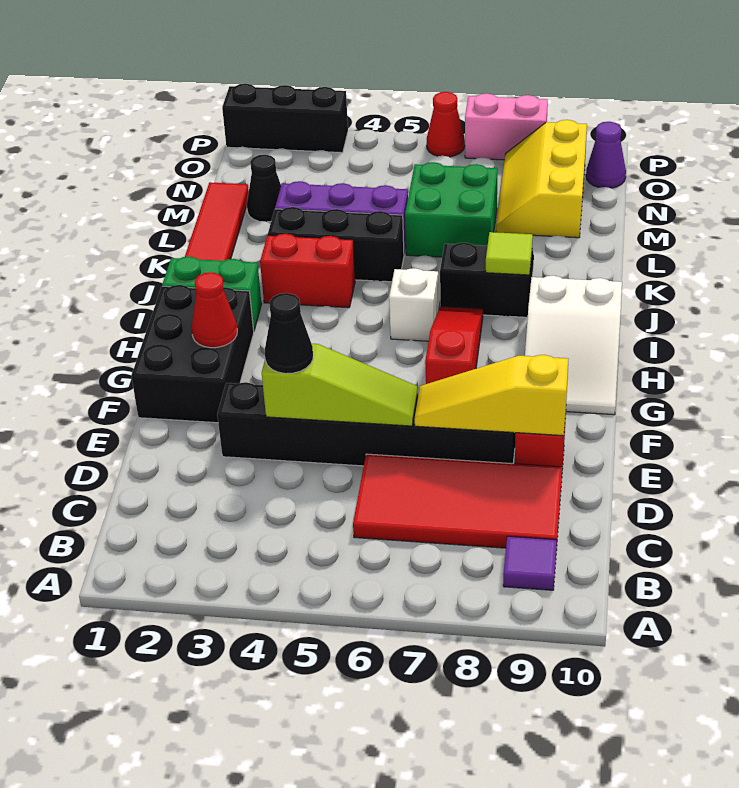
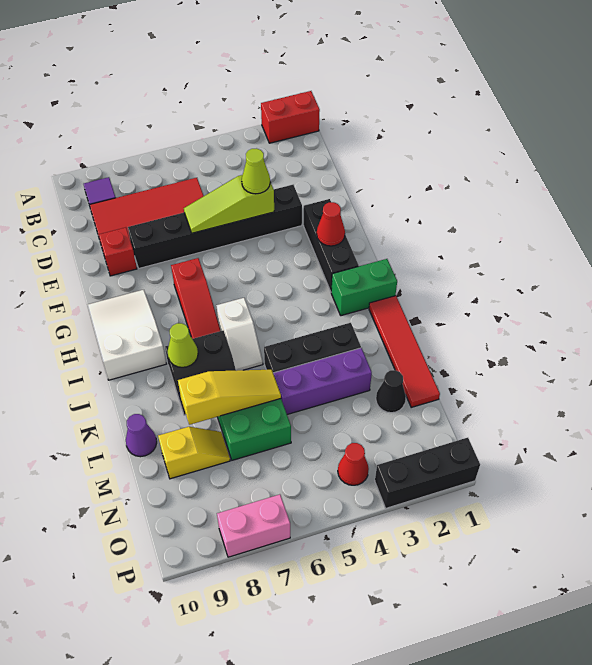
black 1x1 cone [265,293,313,374] -> lime 1x1 cone [242,148,270,194]
yellow 1x3 slope [415,355,568,436] -> yellow 1x3 slope moved to [178,370,281,425]
black 2x3 brick [131,285,254,423] -> black 1x3 brick [303,199,359,291]
red 1x2 brick [260,234,355,308] -> red 1x2 brick moved to [261,91,320,143]
lime 1x1 tile [486,232,533,275] -> lime 1x1 cone [168,323,198,367]
yellow 2x3 slope [496,120,587,238] -> yellow 1x2 slope [158,427,230,479]
purple 1x1 cone [586,122,626,188] -> purple 1x1 cone moved to [126,414,157,457]
red 1x1 cone [427,92,465,157] -> red 1x1 cone moved to [338,443,369,485]

